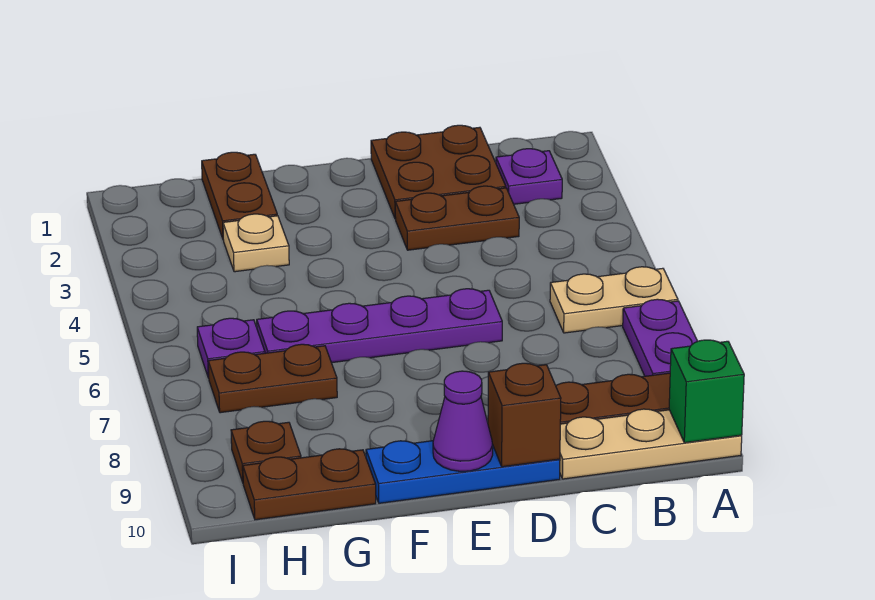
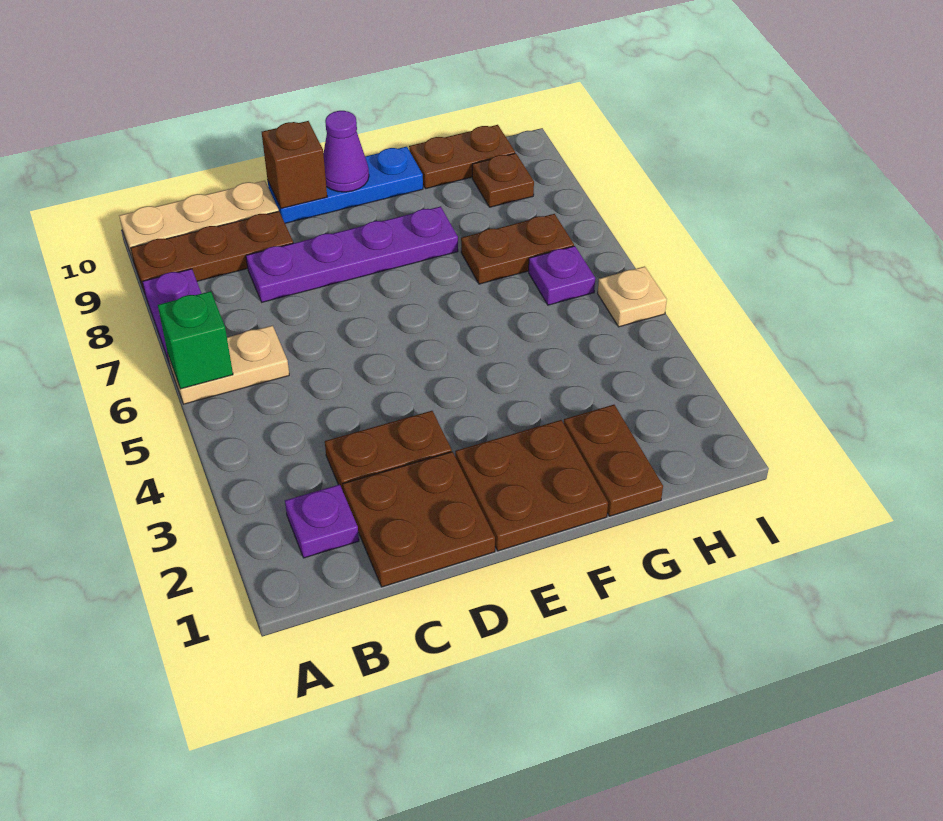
green 1x1 brick [669,340,744,443] -> green 1x1 brick moved to [158,291,233,389]
purple 1x4 plate [257,289,502,363] -> purple 1x4 plate moved to [246,206,458,302]
none -> brown 2x2 plate [455,420,608,551]
tan 1x1 plate [223,214,289,272] -> tan 1x1 plate moved to [598,266,667,327]

